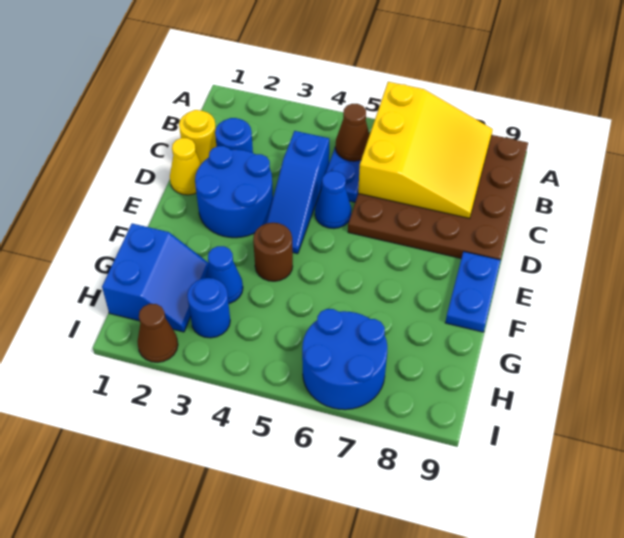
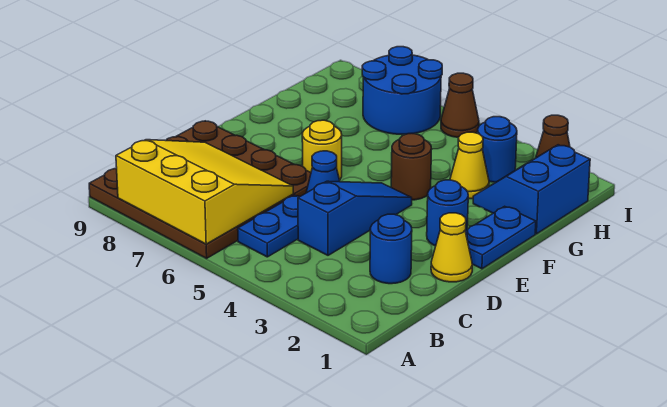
yellow 3x3 slope [358,82,493,218] -> yellow 3x3 slope turned to [116,140,293,244]
brown 1x1 cone [335,104,370,161] -> brown 1x1 cone moved to [441,73,479,137]
yellow 1x1 round brick [179,110,217,164] -> yellow 1x1 round brick moved to [302,120,342,180]
blue 2x2 round brick [195,146,273,238] -> blue 1x1 round brick [427,180,468,246]
blue 1x2 plate [445,251,501,332] -> blue 1x2 plate moved to [465,206,536,269]
blue 1x1 cone [206,246,243,304] -> yellow 1x1 cone [450,132,489,199]

